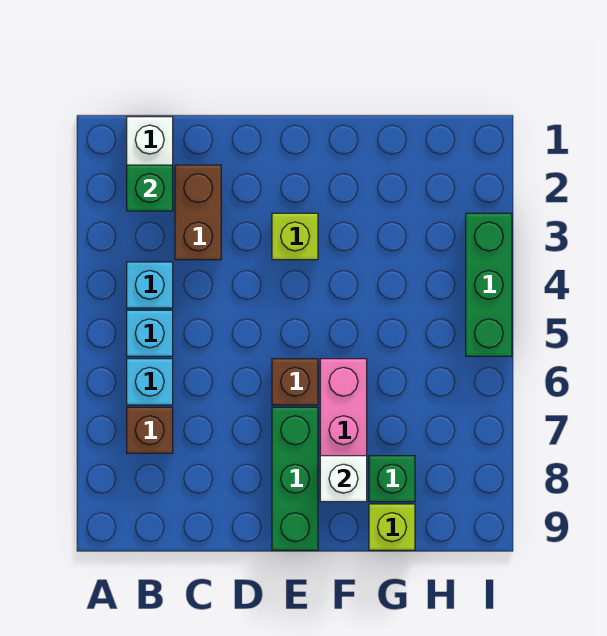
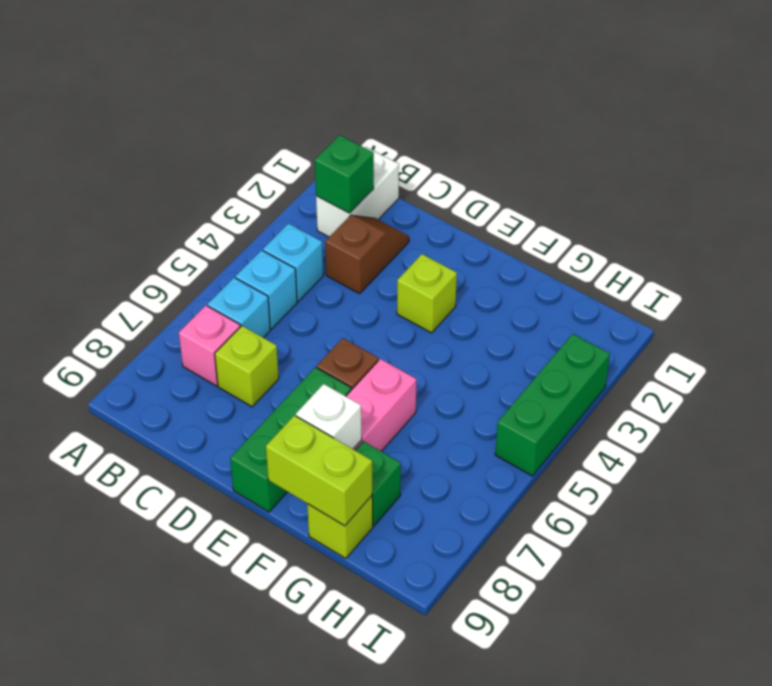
brown 1x1 brick [127,407,173,453] -> pink 1x1 brick [179,306,240,386]
brown 1x2 brick [175,165,221,260] -> brown 1x2 slope [325,215,409,294]
none -> lime 1x1 brick [215,326,279,407]
none -> lime 1x2 brick [266,415,372,526]

